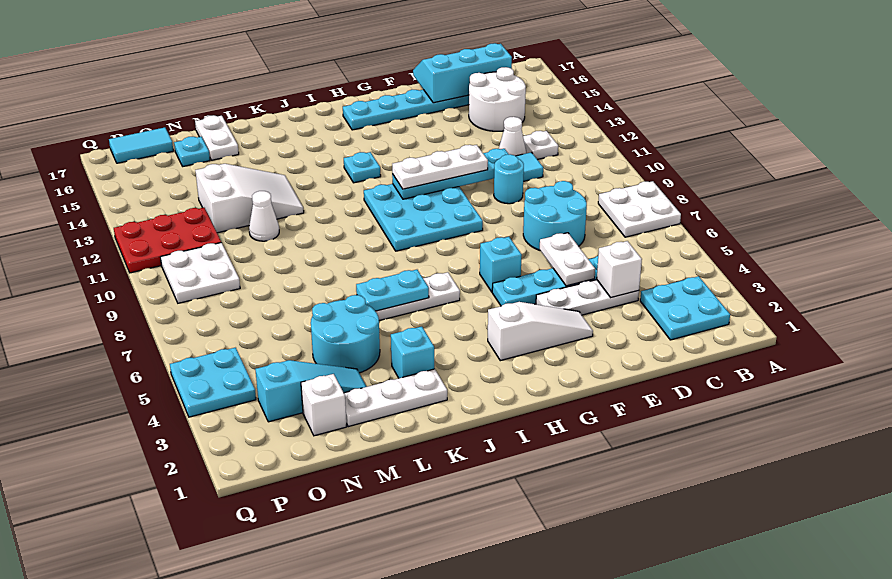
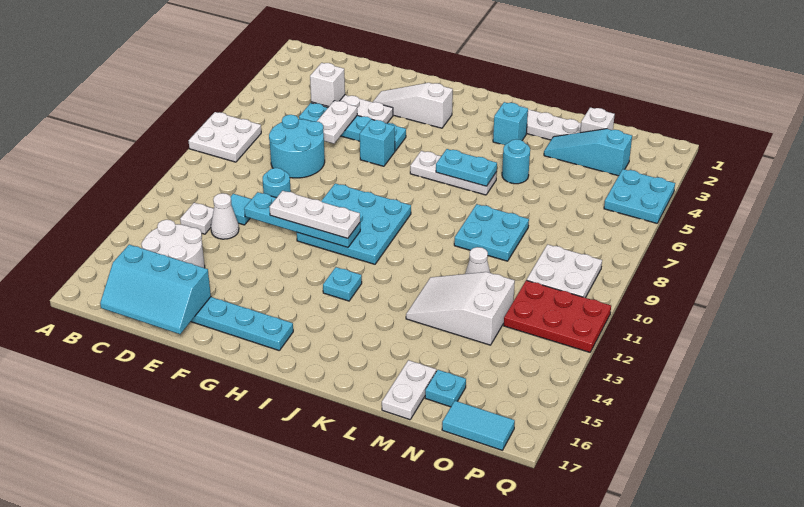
cyan 2x2 plate [640,276,730,340] -> cyan 2x2 plate moved to [454,204,529,261]
cyan 2x2 round brick [311,295,380,373] -> cyan 1x1 round brick [502,139,530,184]

